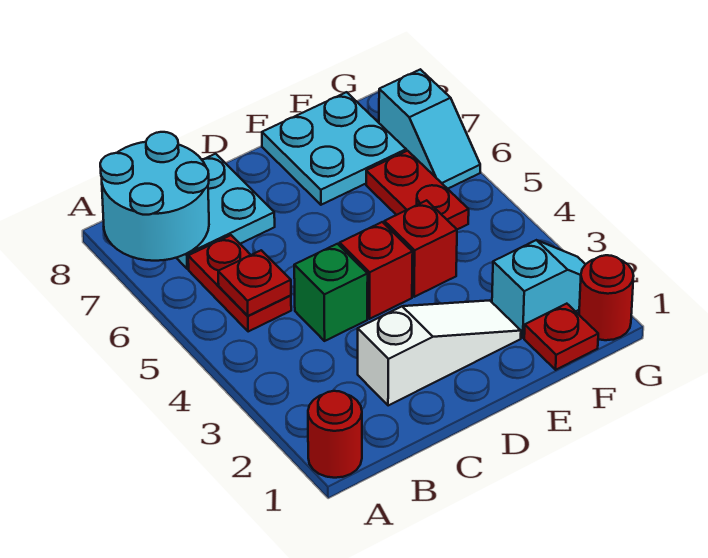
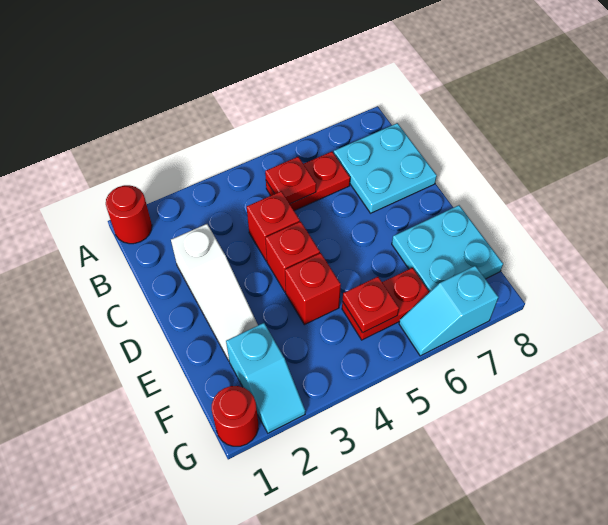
cyan 2x2 round brick [100,132,209,261] -> none
green 1x1 brick [294,244,368,341] -> red 1x1 brick [247,191,300,261]
red 1x1 plate [524,304,598,370] -> red 1x1 plate moved to [342,277,399,333]

